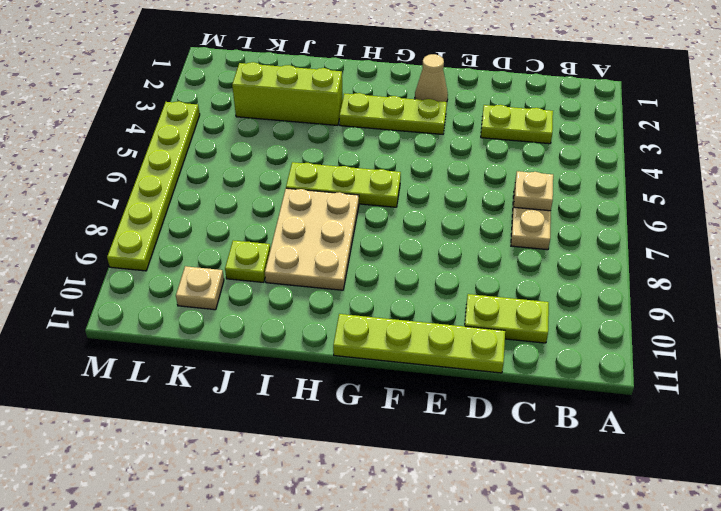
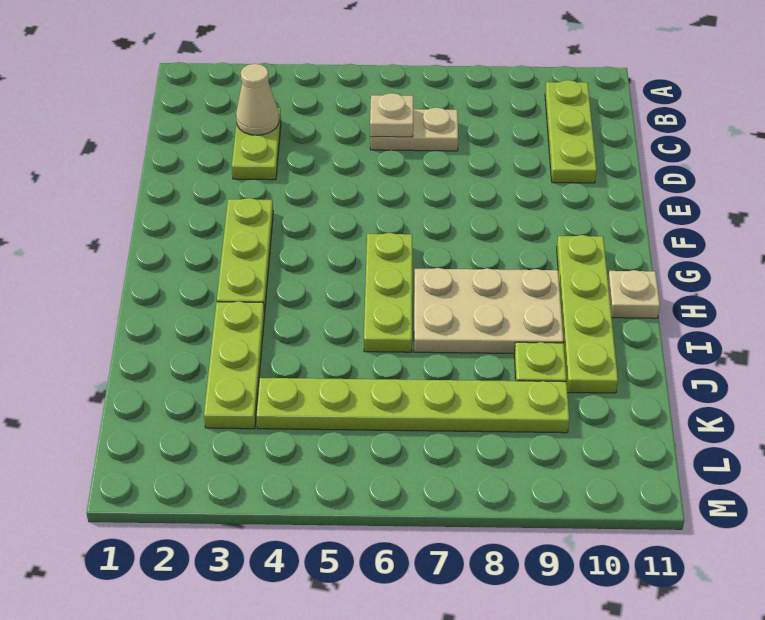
lime 1x2 plate [465,294,549,343] -> lime 1x3 plate [545,80,597,183]
lime 1x4 plate [333,314,505,373] -> lime 1x4 plate moved to [557,235,618,393]
tan 1x1 cone [415,54,448,102] -> tan 1x1 cone moved to [236,64,279,135]
lime 1x3 brick [232,62,343,125] -> lime 1x3 plate [204,301,265,429]
tan 1x1 plate [176,266,224,310] -> tan 1x1 plate moved to [608,270,660,318]
lime 1x6 plate [107,101,200,271] -> lime 1x6 plate moved to [256,378,569,433]

